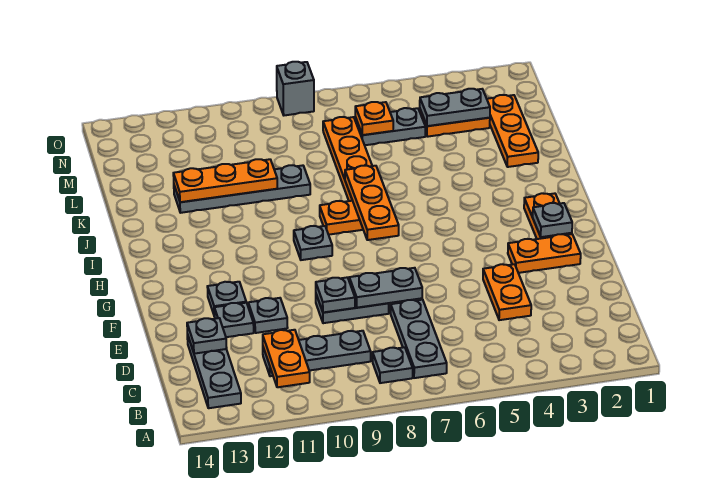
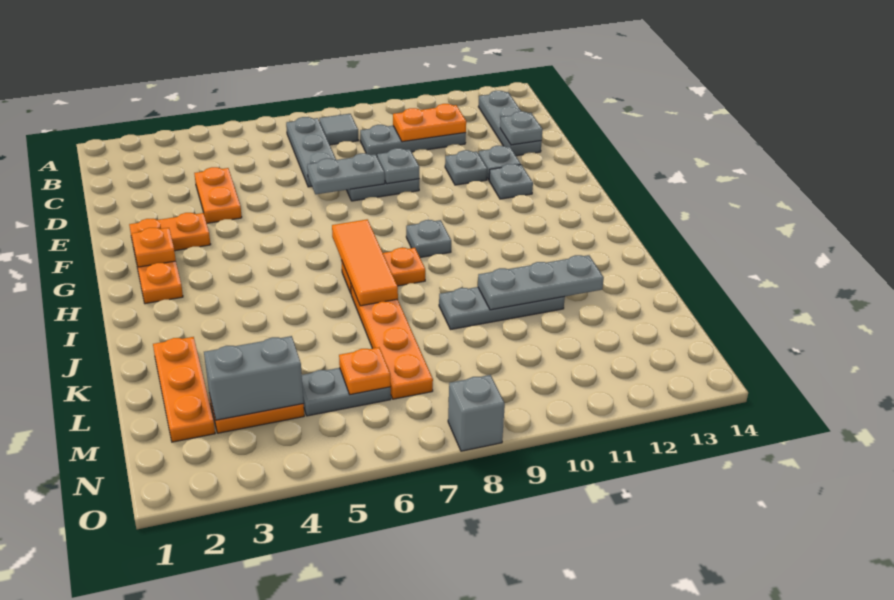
grey 1x1 plate [373,347,413,383] -> grey 1x1 tile [319,114,359,145]
orange 1x2 plate [263,330,310,387] -> orange 1x2 plate turned to [393,104,466,142]
grey 1x1 plate [533,203,572,237] -> orange 1x1 plate [132,228,176,267]
orange 1x3 plate [345,166,399,240] -> orange 1x3 tile [332,219,398,306]
grey 1x4 plate [174,165,310,213] -> grey 1x3 plate [439,287,565,330]
orange 1x3 plate [173,159,277,202] -> grey 1x3 plate [478,255,604,310]
grey 1x2 plate [420,89,490,126] -> grey 1x2 brick [204,336,304,420]

